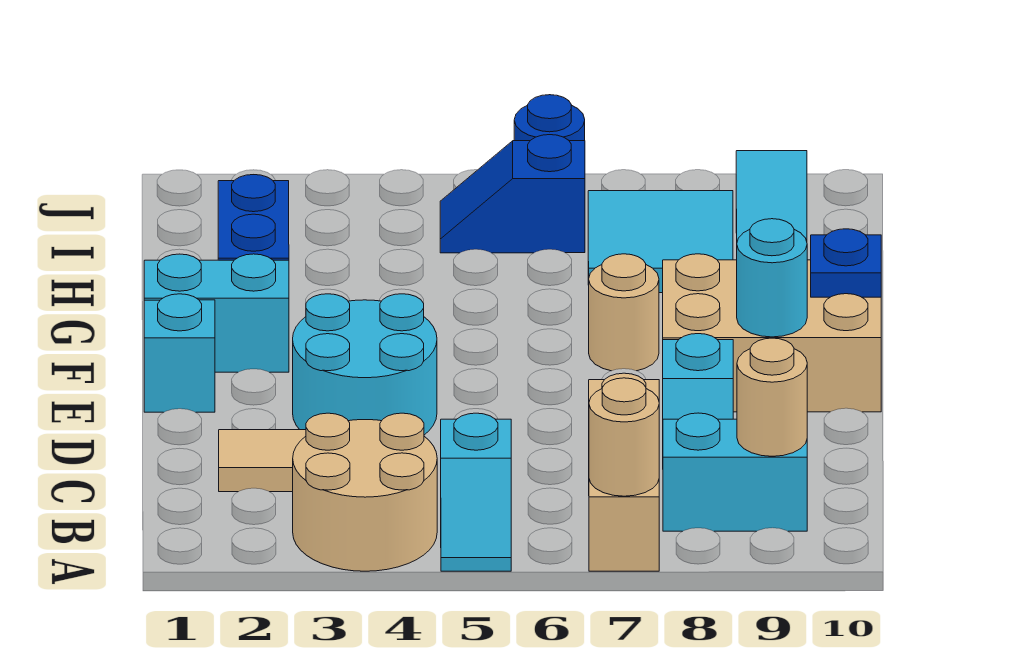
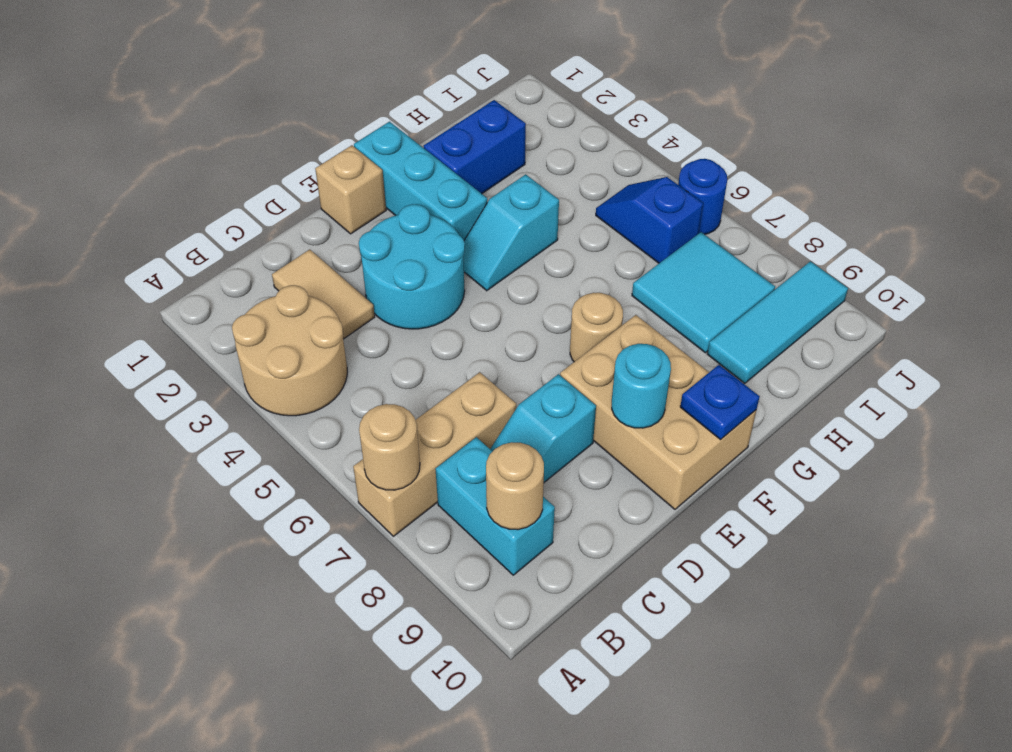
cyan 1x2 slope [441,413,511,571] -> cyan 1x2 slope moved to [463,174,559,291]
cyan 1x1 brick [144,294,215,412] -> tan 1x1 brick [315,145,386,234]
cyan 1x2 brick [144,254,289,372] -> cyan 1x3 brick [354,122,487,240]

